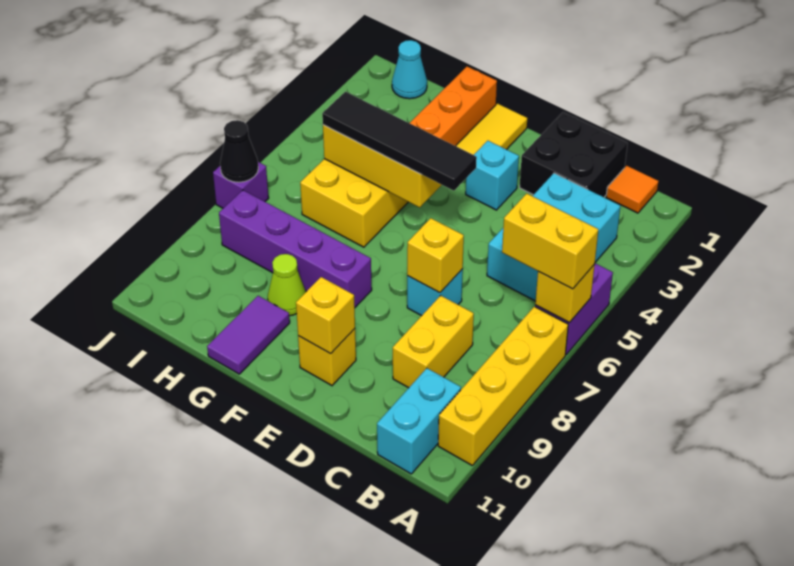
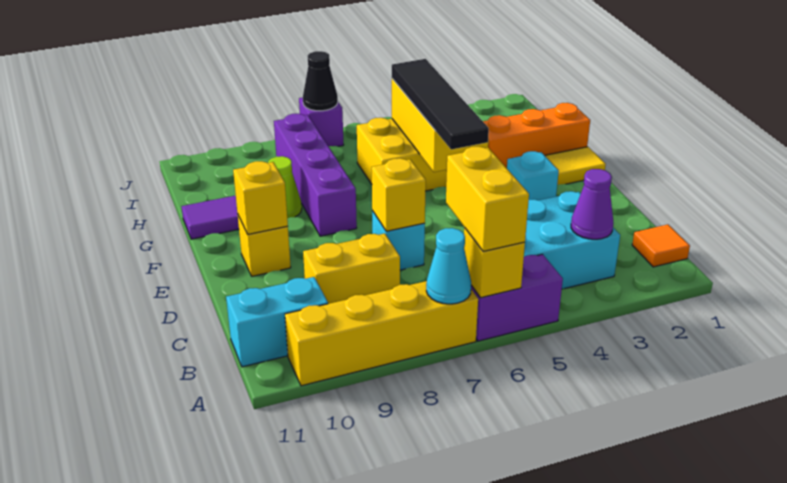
none -> purple 1x1 cone [571,169,614,239]
black 2x2 brick [520,112,628,197] -> none
cyan 1x1 cone [392,40,427,99] -> cyan 1x1 cone moved to [426,228,471,304]

